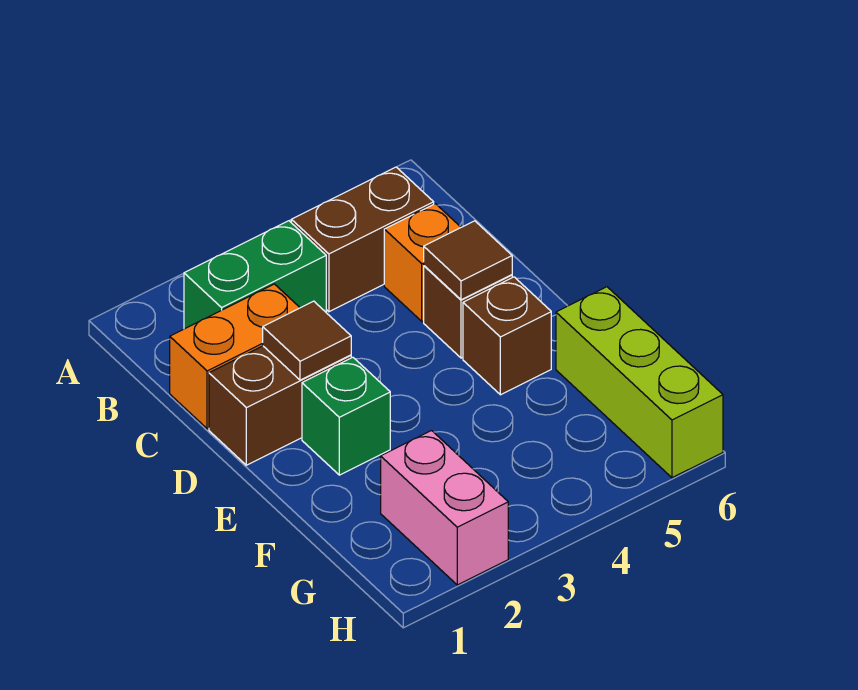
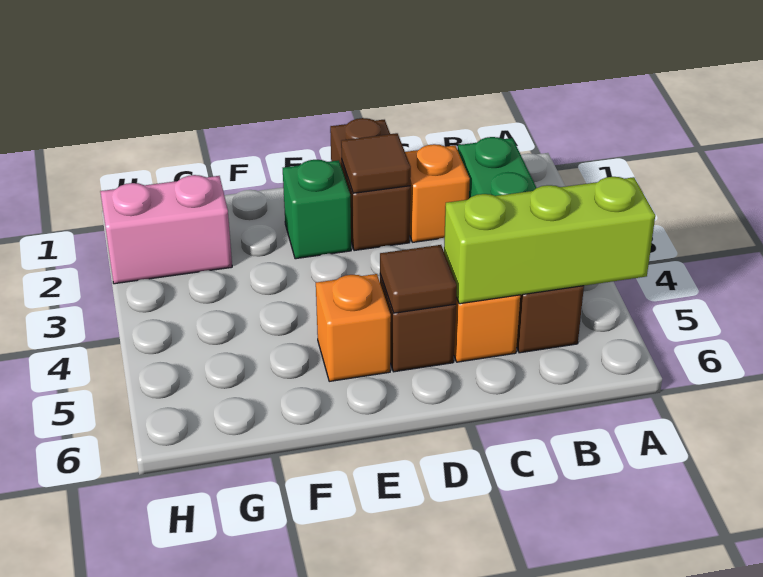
orange 1x2 brick [170,284,300,429] -> orange 1x1 brick [405,144,470,242]
brown 1x1 brick [463,277,551,395] -> orange 1x1 brick [316,274,391,381]
lime 1x3 brick [556,287,723,478] -> lime 1x3 brick moved to [444,177,655,304]

